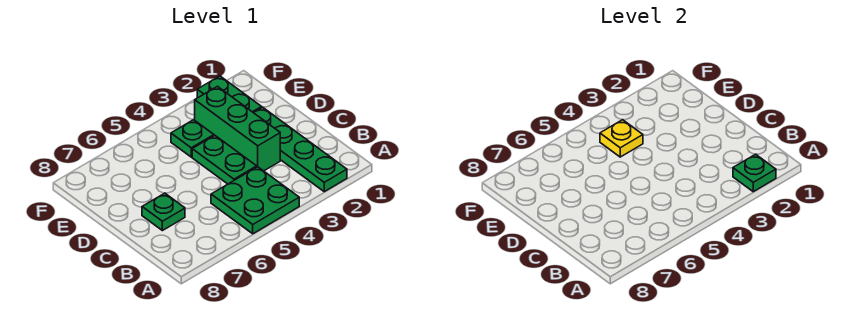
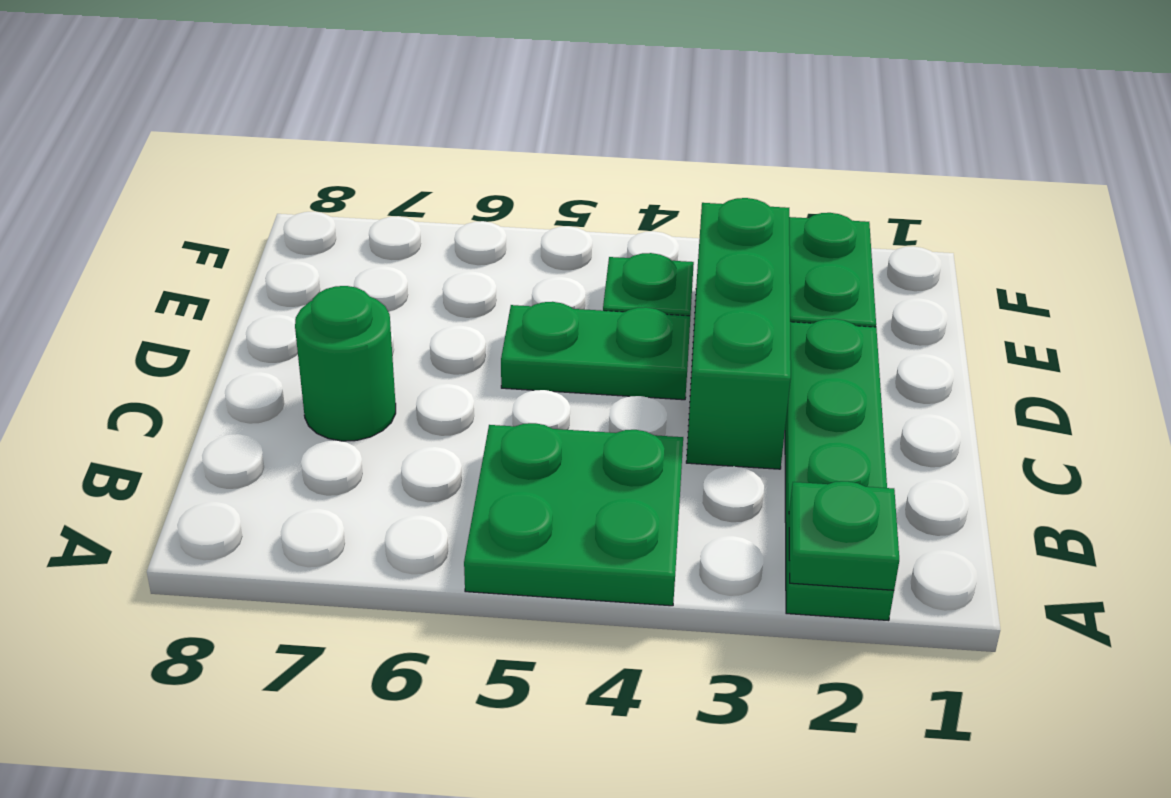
green 1x2 plate [192,136,257,184] -> green 1x2 plate turned to [501,302,690,400]
green 1x1 plate [142,193,185,231] -> green 1x1 round brick [295,286,396,441]
yellow 1x1 plate [600,120,643,157] -> none

